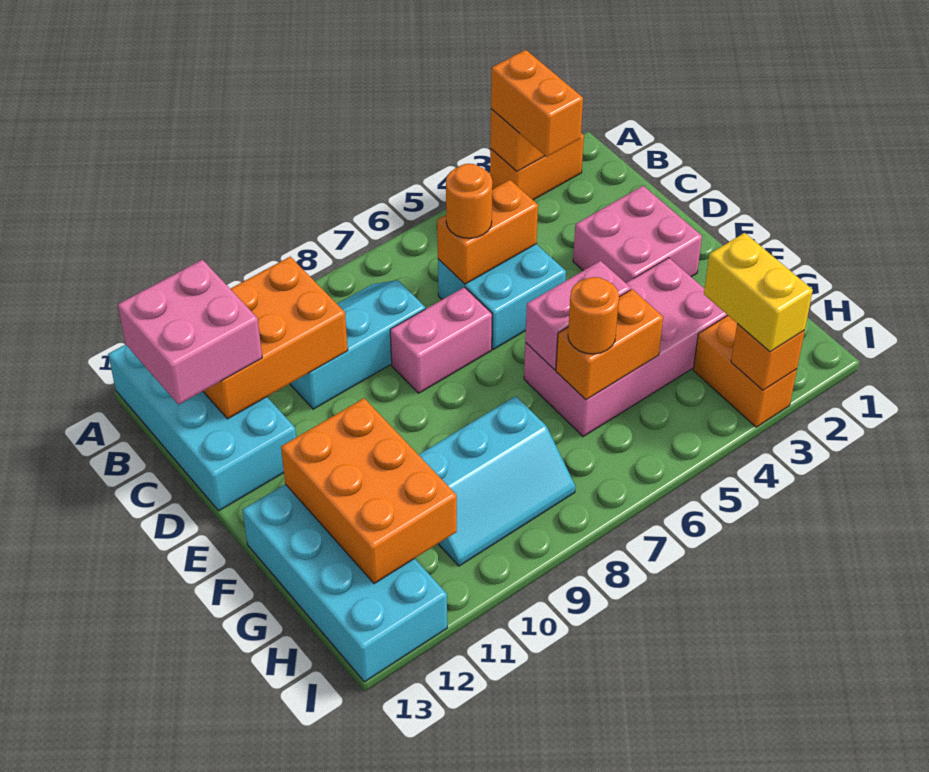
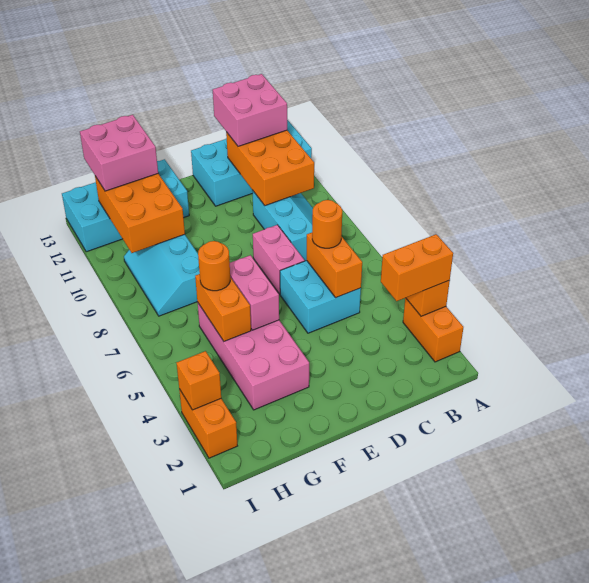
pink 2x2 brick [573,186,702,283] -> pink 2x2 brick moved to [80,115,158,191]
orange 2x3 brick [281,398,457,584] -> orange 2x3 brick turned to [95,174,185,253]
orange 1x2 brick [693,316,797,427] -> orange 1x2 brick turned to [179,389,237,458]
yellow 1x2 brick [704,233,813,352] -> none

